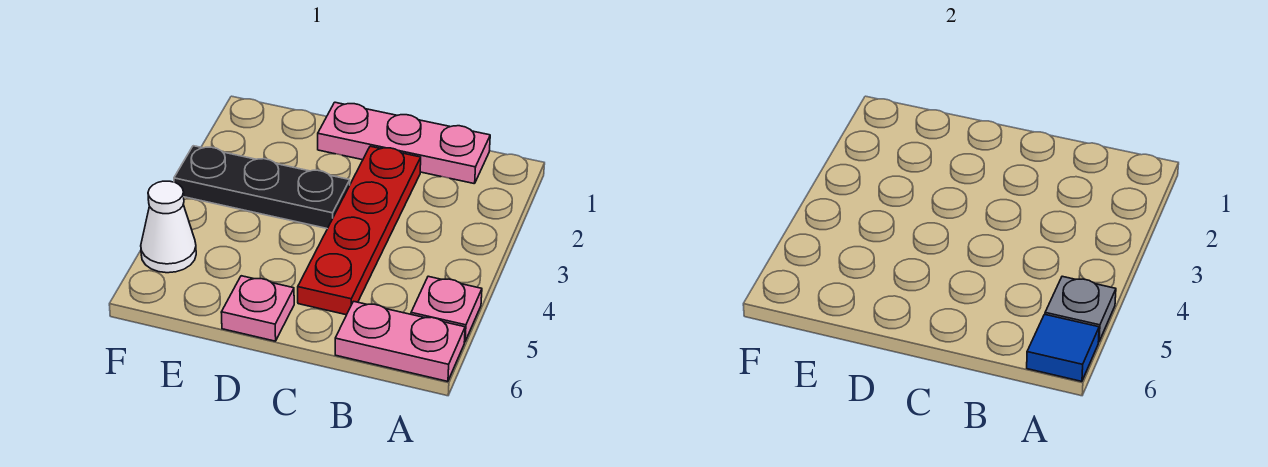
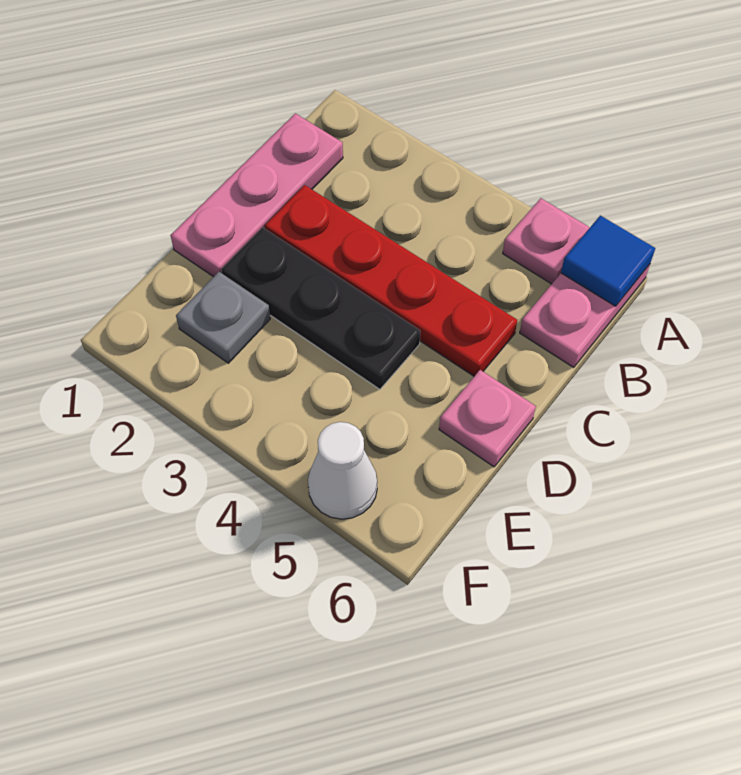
grey 1x1 plate [1045,276,1116,342] -> grey 1x1 plate moved to [176,272,270,363]
black 1x3 plate [174,146,350,229] -> black 1x3 plate turned to [221,227,420,389]

